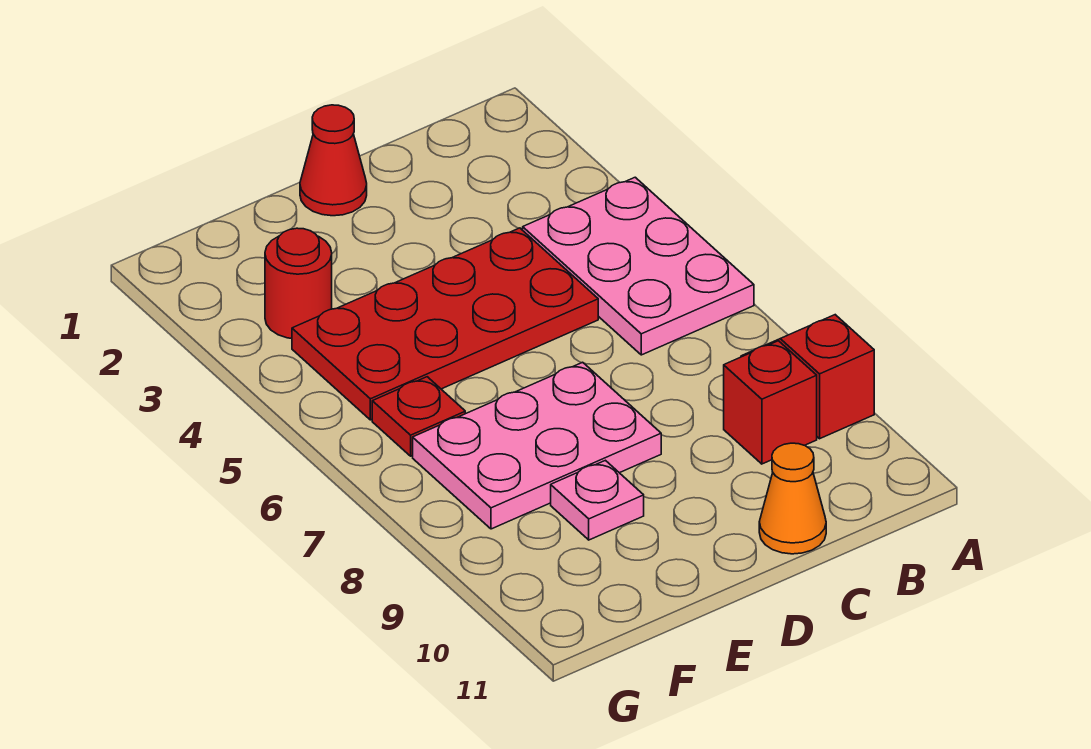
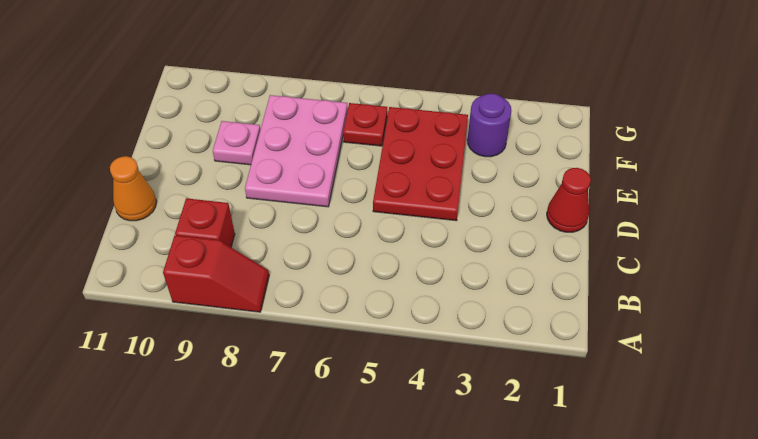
pink 2x3 plate [523,177,754,355] -> none
red 2x4 plate [292,228,598,420] -> red 2x3 plate [373,107,468,221]
red 1x1 round brick [265,228,332,338] -> purple 1x1 round brick [467,94,511,157]

